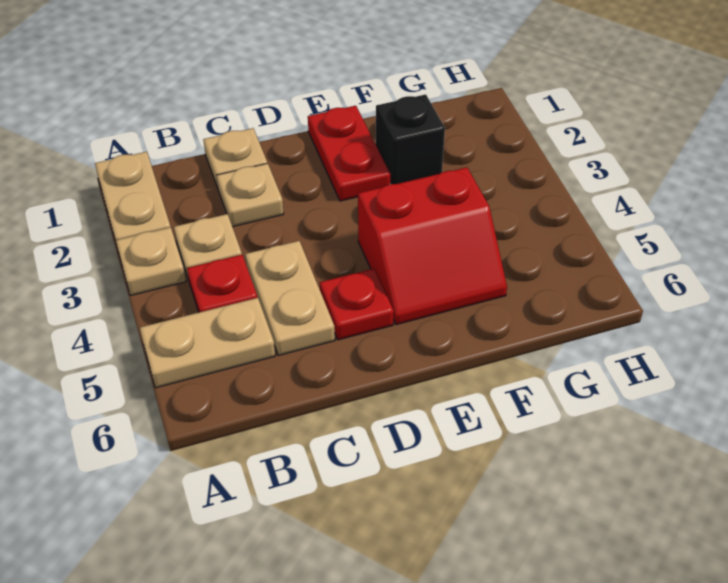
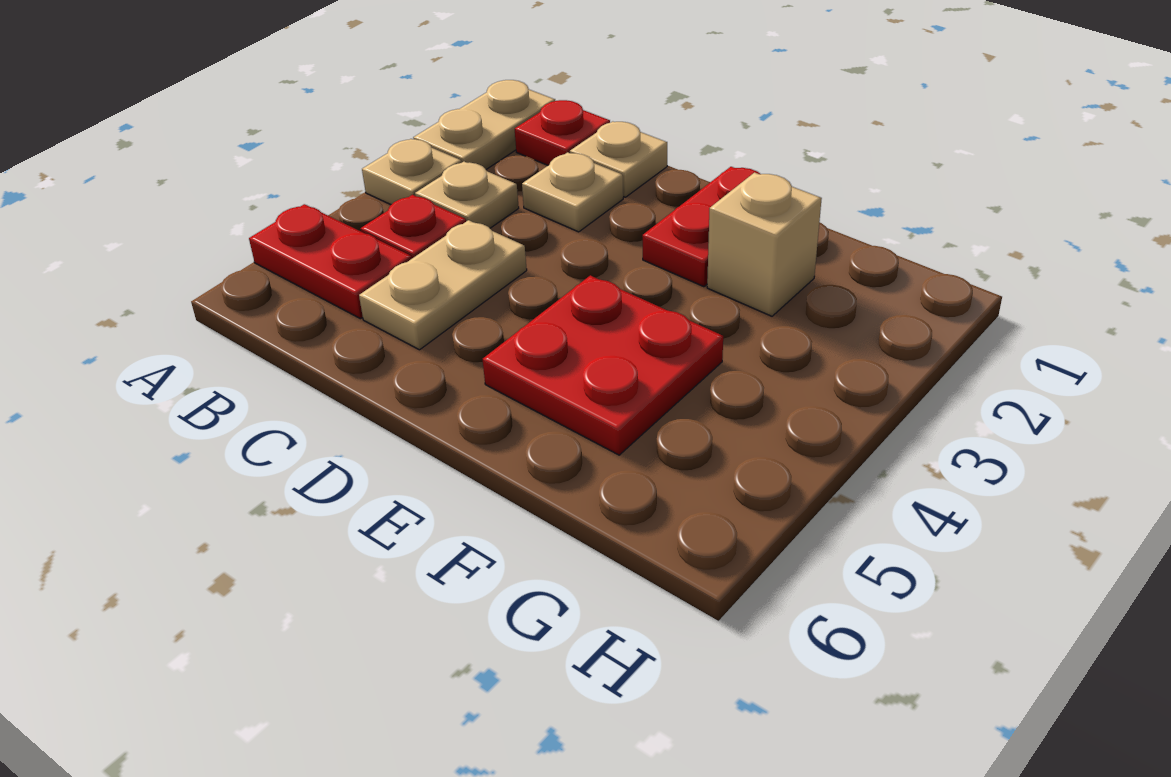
tan 1x2 plate [140,298,275,388] -> red 1x2 plate [249,204,412,319]
red 1x1 plate [320,269,394,340] -> red 1x1 plate moved to [515,100,610,165]
red 2x2 slope [358,167,507,325] -> red 2x2 plate [483,275,723,455]
black 1x1 brick [376,94,445,184] -> tan 1x1 brick [707,172,822,316]

